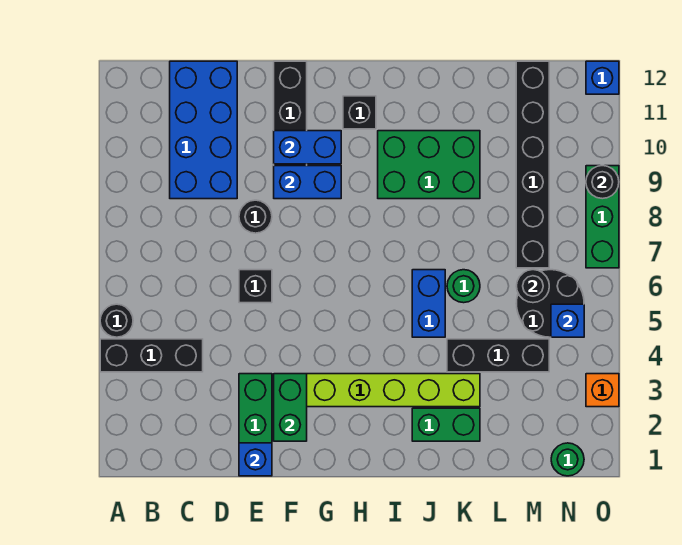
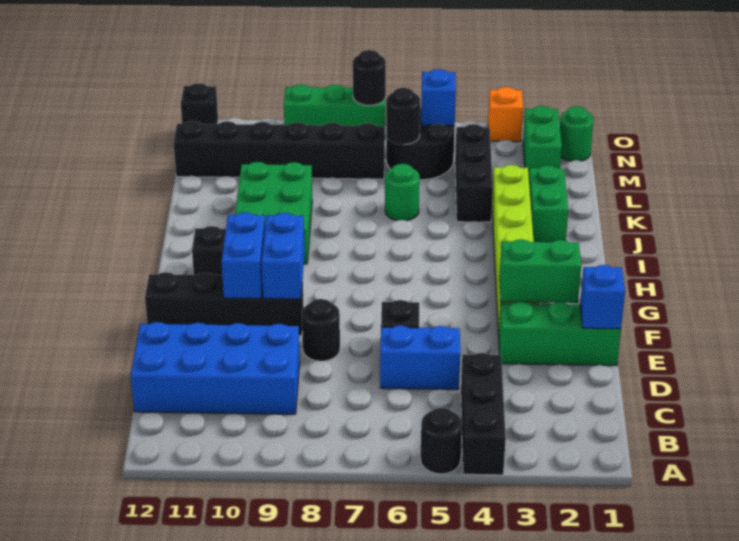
blue 1x2 brick [412,270,445,337] -> blue 1x2 brick moved to [380,325,460,390]
none -> green 1x2 brick [523,106,562,176]
black 1x1 round brick [586,166,619,199] -> black 1x1 round brick moved to [353,50,386,105]
blue 1x1 brick [586,61,619,94] -> black 1x1 brick [181,83,218,124]

